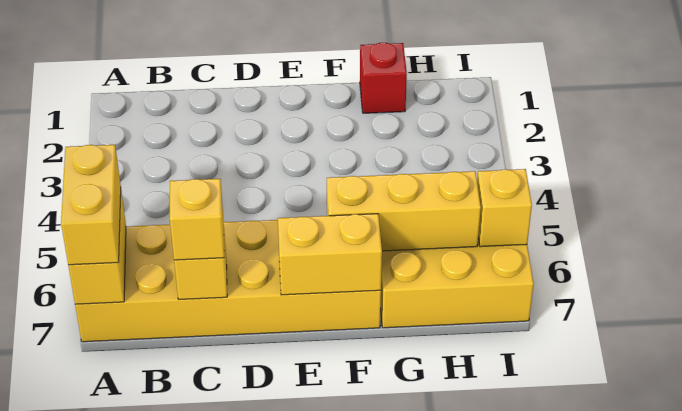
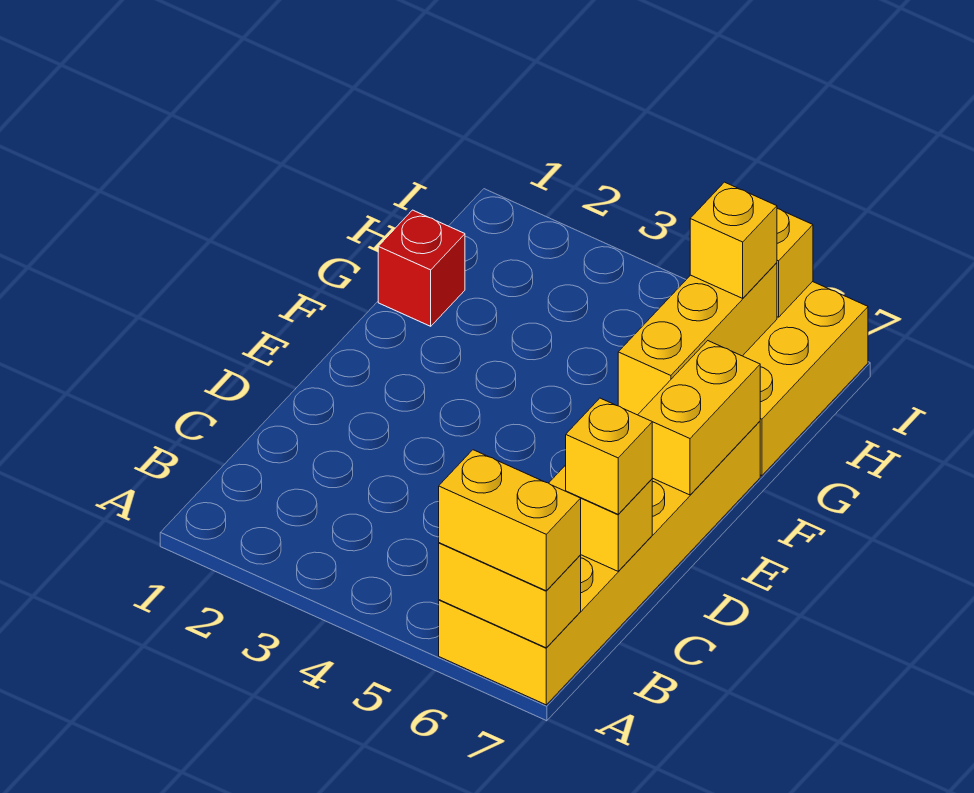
none -> yellow 1x1 brick [690,182,777,298]

